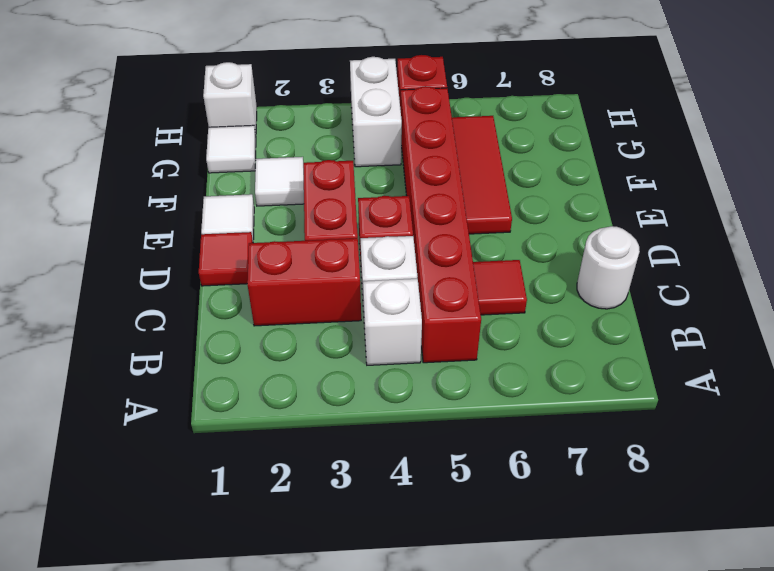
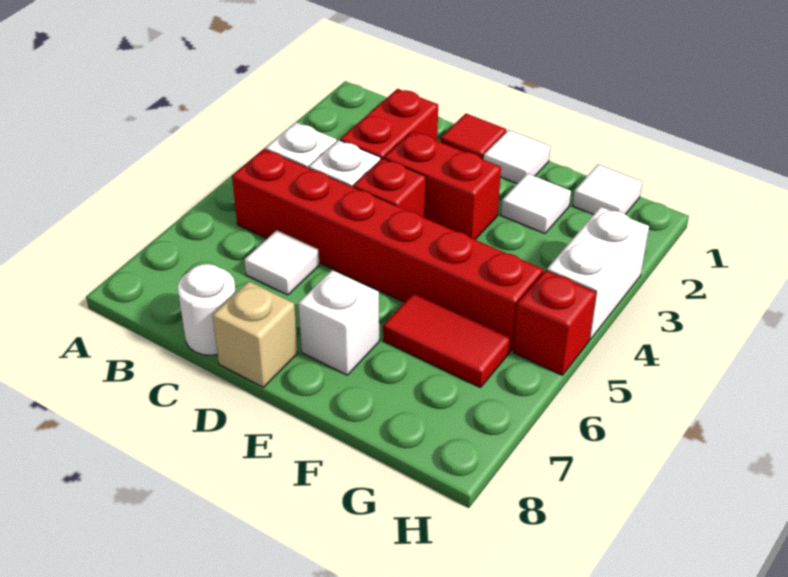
red 1x1 tile [473,260,527,315] -> white 1x1 tile [244,230,319,295]
none -> tan 1x1 brick [213,281,298,387]
red 1x3 tile [452,116,512,234] -> red 1x2 tile [383,293,511,388]
white 1x2 brick [350,57,402,167] -> white 1x2 brick turned to [547,207,649,340]
white 1x1 brick [203,62,257,135] -> white 1x1 brick moved to [298,270,379,375]

